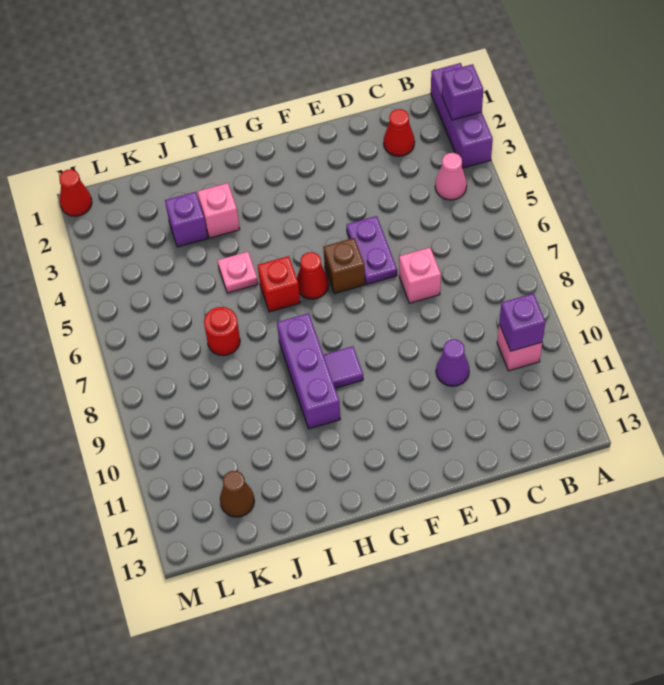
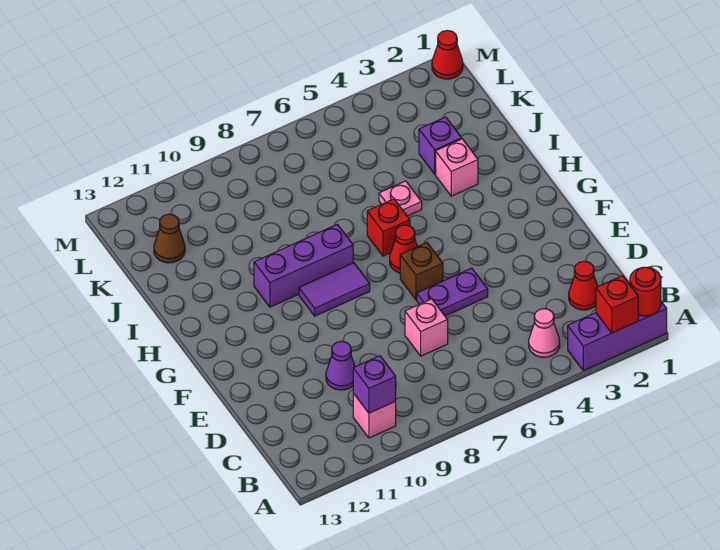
purple 1x1 brick [442,64,483,120] -> red 1x1 brick [596,276,638,333]
purple 1x1 tile [324,346,363,388] -> purple 1x2 tile [299,263,370,316]
red 1x1 round brick [204,307,240,356] -> red 1x1 round brick moved to [630,267,661,316]

